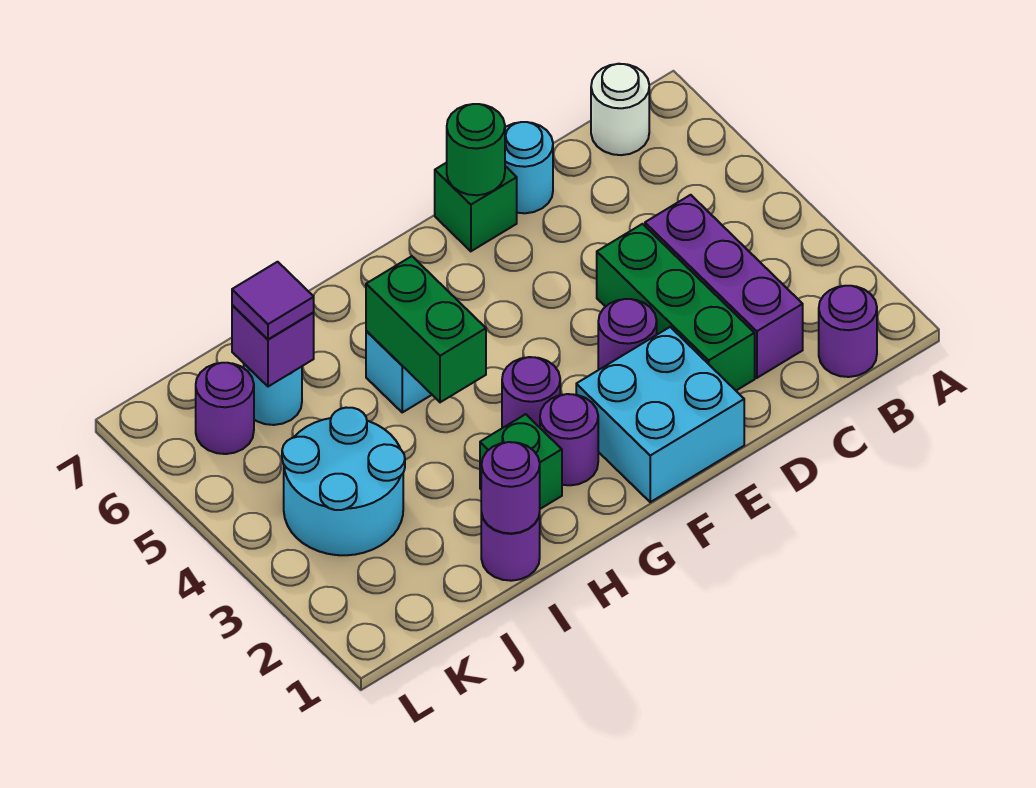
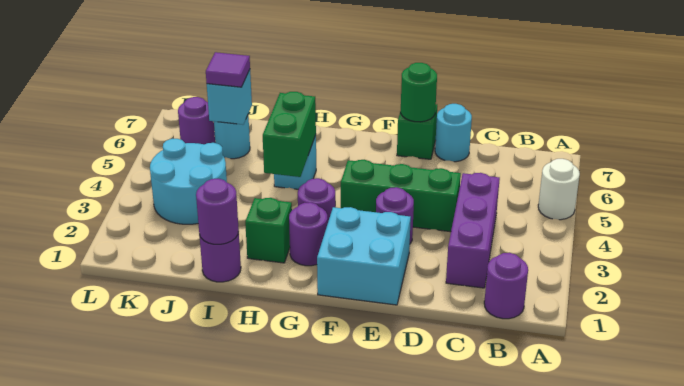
white 1x1 round brick [591,64,649,155] -> white 1x1 round brick moved to [538,159,580,220]
green 1x3 brick [597,224,755,390] -> green 1x3 brick turned to [341,160,461,232]
purple 1x1 brick [232,305,314,387] -> cyan 1x1 brick [207,70,252,125]

